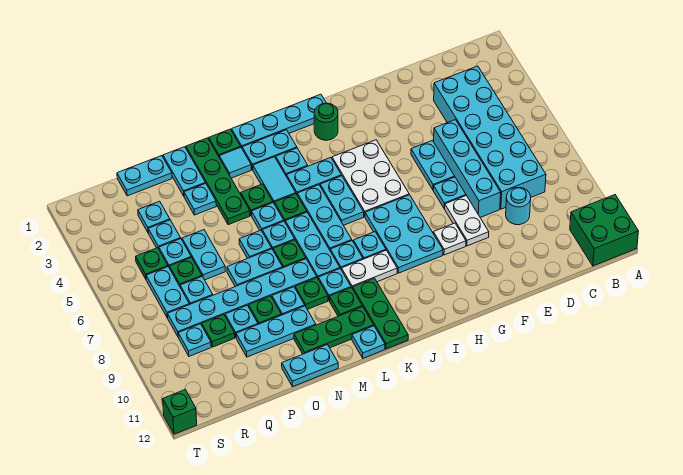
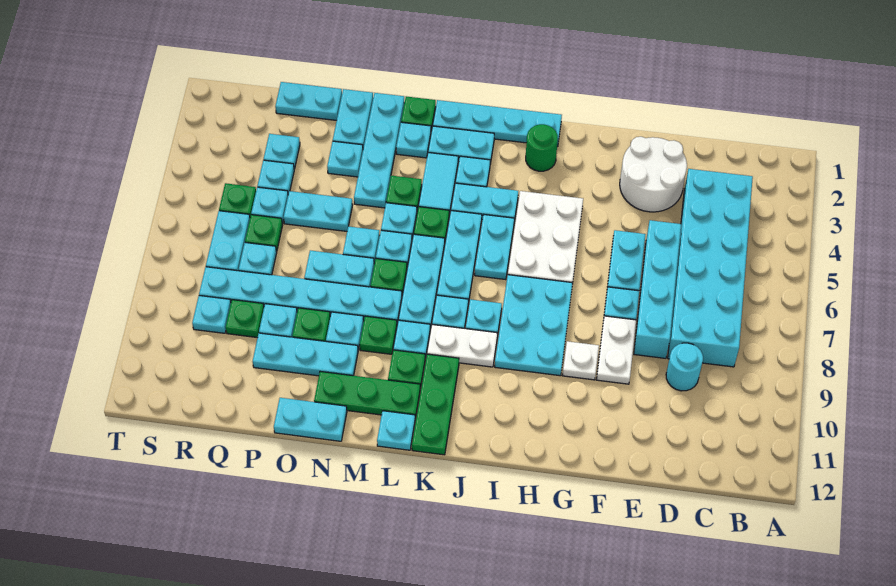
green 2x2 brick [570,195,638,266] -> none
none -> white 2x2 round brick [620,137,687,212]
cyan 1x1 tile [219,147,251,178] -> cyan 1x1 plate [396,122,431,158]
green 1x4 plate [186,138,250,225] -> cyan 1x4 plate [354,93,404,208]
cyan 1x2 plate [182,230,225,280] -> cyan 1x2 plate turned to [284,191,353,231]
green 1x1 brick [163,390,197,434] -> none

